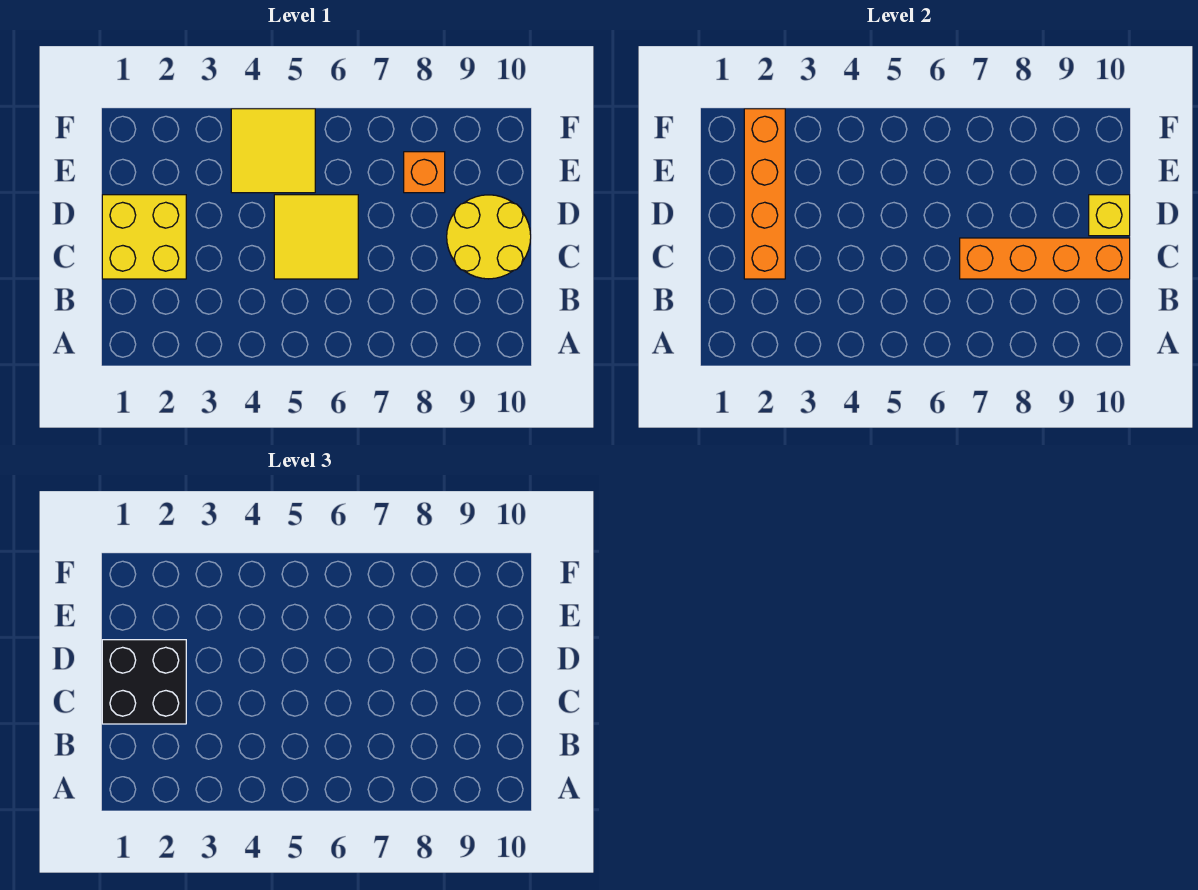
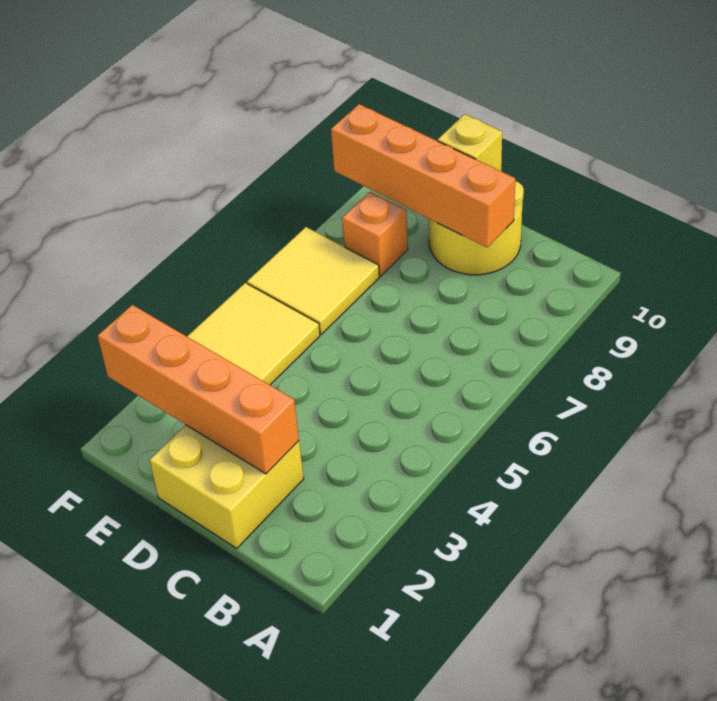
black 2x2 brick [102,640,186,724] -> none
yellow 2x2 tile [274,195,358,279] -> yellow 2x2 tile moved to [247,227,379,334]
orange 1x4 brick [960,238,1130,279] -> orange 1x4 brick turned to [331,104,515,247]

